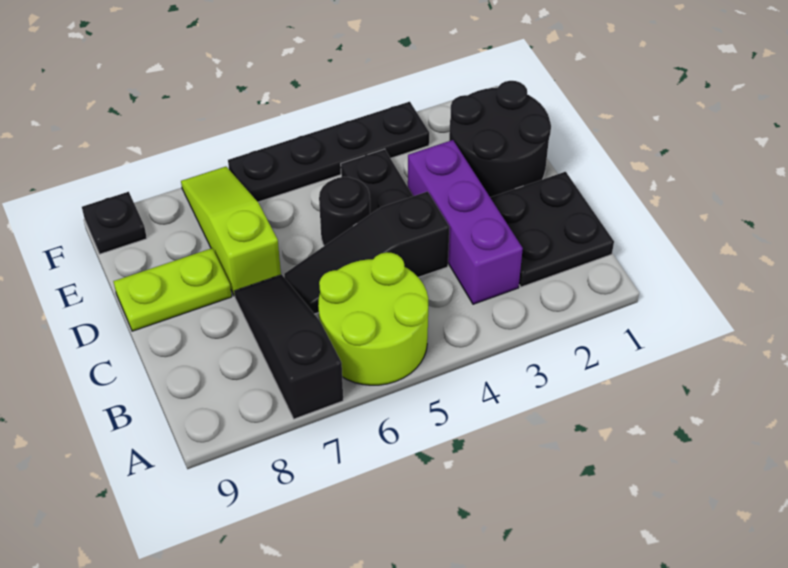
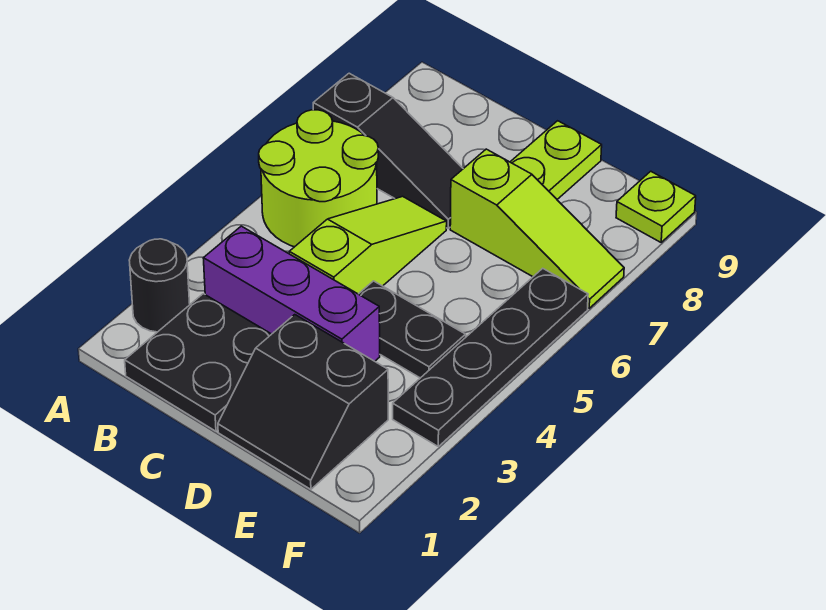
black 1x3 slope [284,191,450,314] -> lime 1x3 slope [289,196,447,294]
black 2x2 round brick [449,81,551,197] -> black 2x2 slope [218,315,388,489]
black 1x1 round brick [319,177,370,246] -> black 1x1 round brick moved to [129,239,190,332]
black 1x1 plate [82,192,147,254] -> lime 1x1 plate [616,171,696,242]

